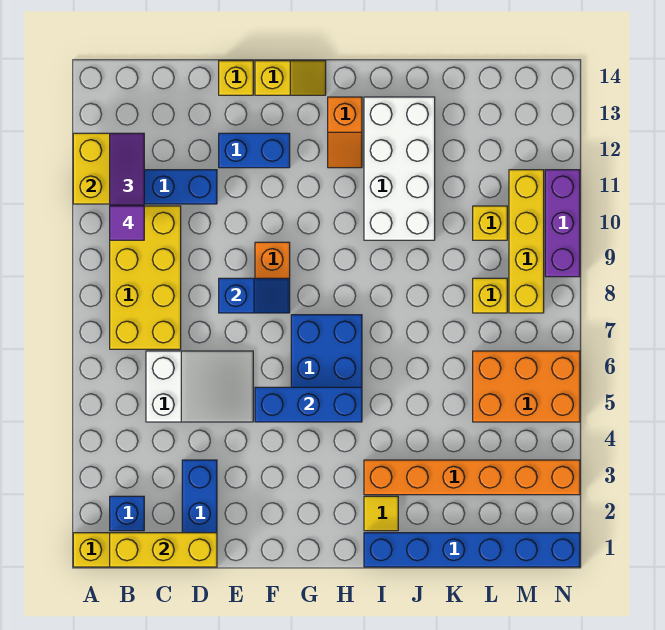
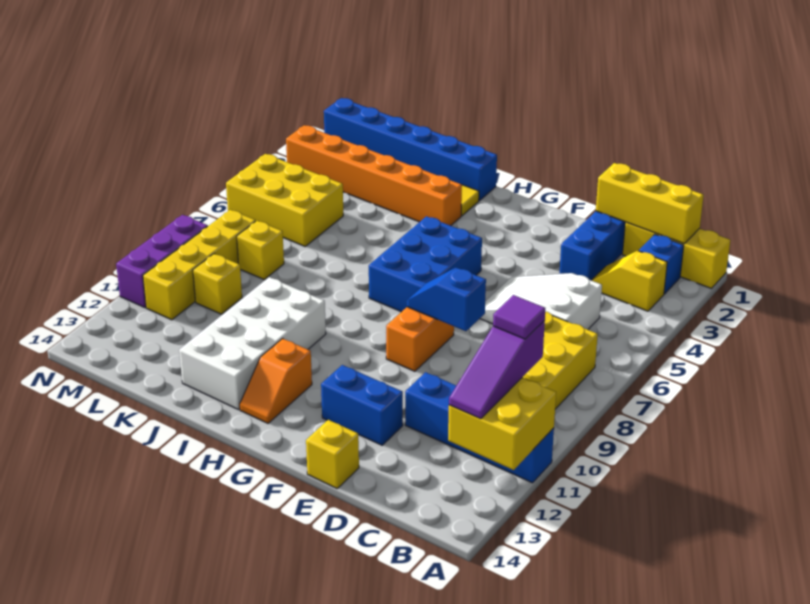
blue 1x3 brick [255,387,362,422] -> none
yellow 1x2 slope [255,61,326,95] -> yellow 1x2 slope moved to [591,251,667,311]
orange 1x2 slope [328,97,362,168] -> orange 1x2 slope turned to [240,338,312,423]
orange 2x3 brick [473,351,580,422] -> yellow 2x3 brick [226,154,343,246]

